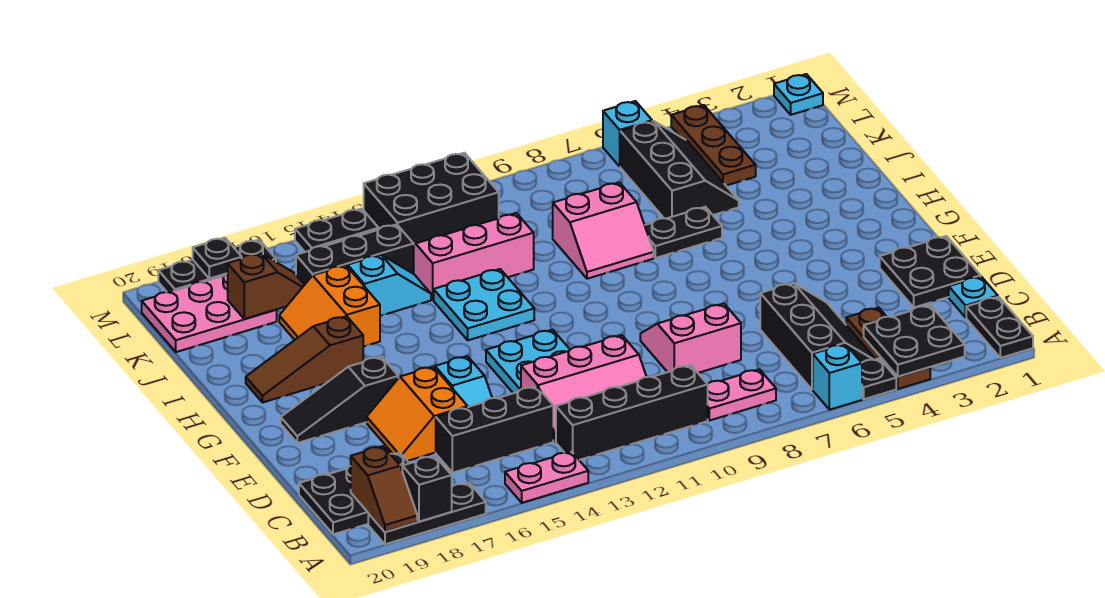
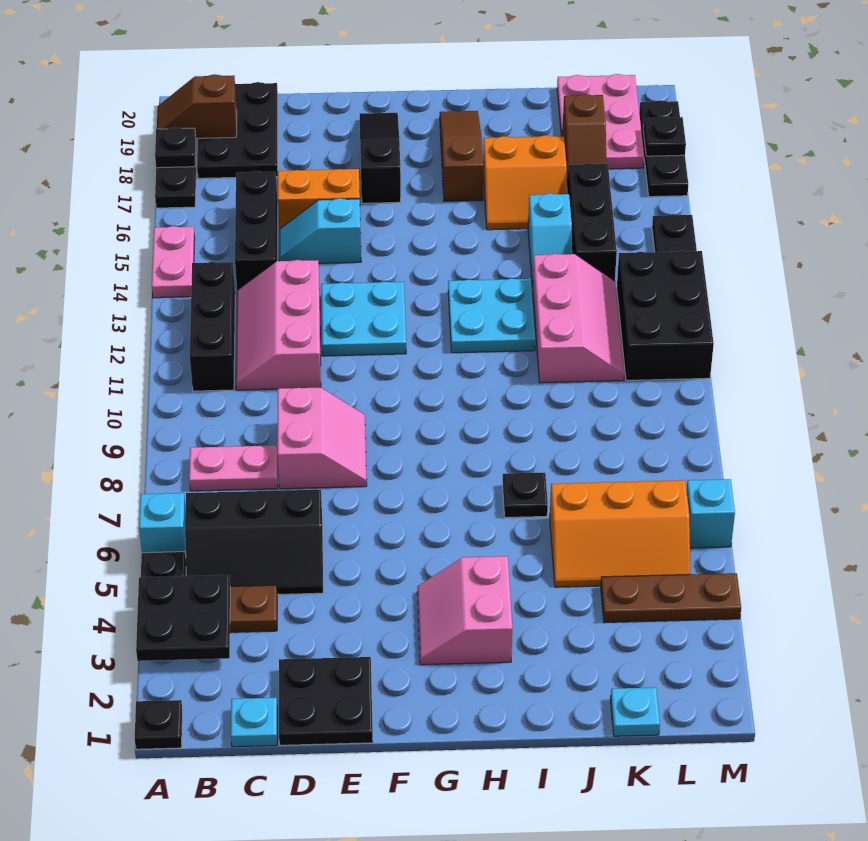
black 1x2 plate [966,297,1033,358] -> black 1x1 plate [135,700,182,749]
black 1x1 brick [402,456,452,522] -> black 1x1 plate [155,127,196,168]
pink 1x2 plate [708,369,776,421] -> pink 1x2 plate turned to [189,445,277,491]
black 1x4 brick [556,365,708,460] -> black 1x3 brick [190,262,235,391]
black 1x2 plate [645,207,722,258] -> black 1x1 plate [503,473,548,518]
pink 2x2 slope [553,182,654,279] -> pink 2x2 slope moved to [417,556,512,665]
orange 2x2 slope [279,265,380,347] -> orange 2x2 slope turned to [483,135,567,230]
black 2x3 slope [620,121,739,219] -> orange 2x3 slope [550,480,690,587]
cyan 1x1 plate [774,74,823,115] -> cyan 1x1 plate moved to [610,687,660,736]

